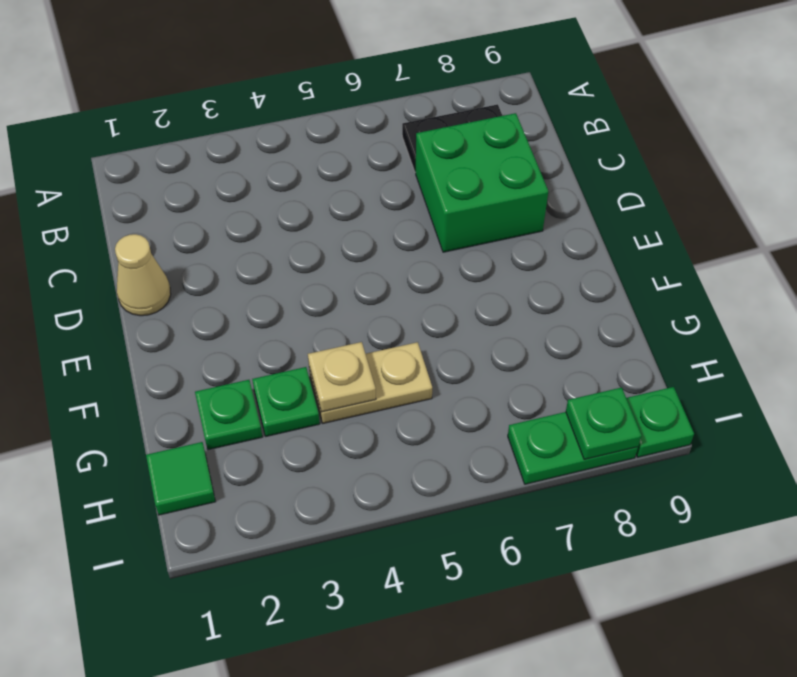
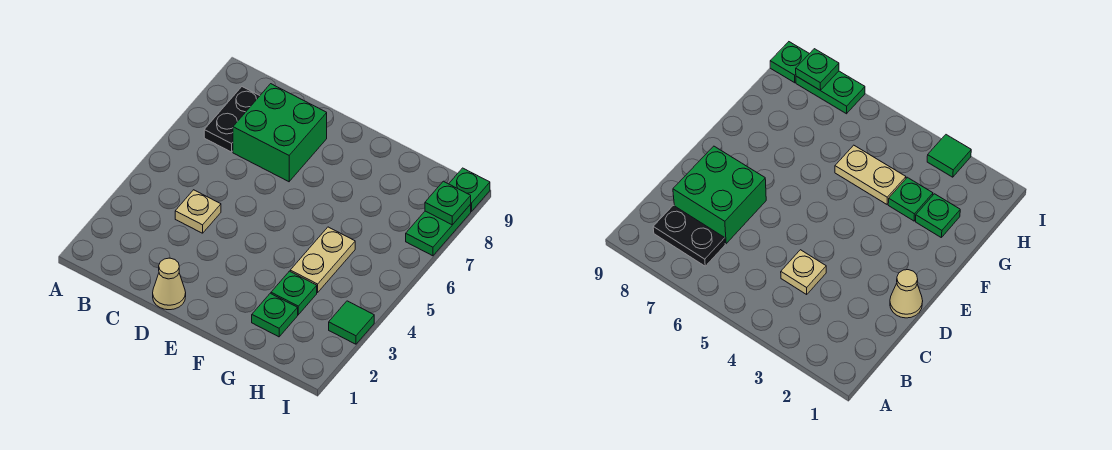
tan 1x1 plate [308,342,376,412] -> tan 1x1 plate moved to [175,190,221,233]
green 1x1 tile [146,442,216,515] -> green 1x1 tile moved to [329,301,374,344]

